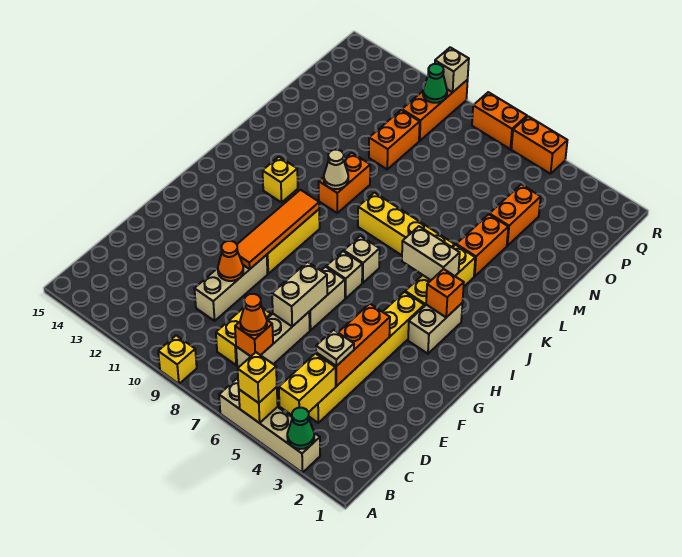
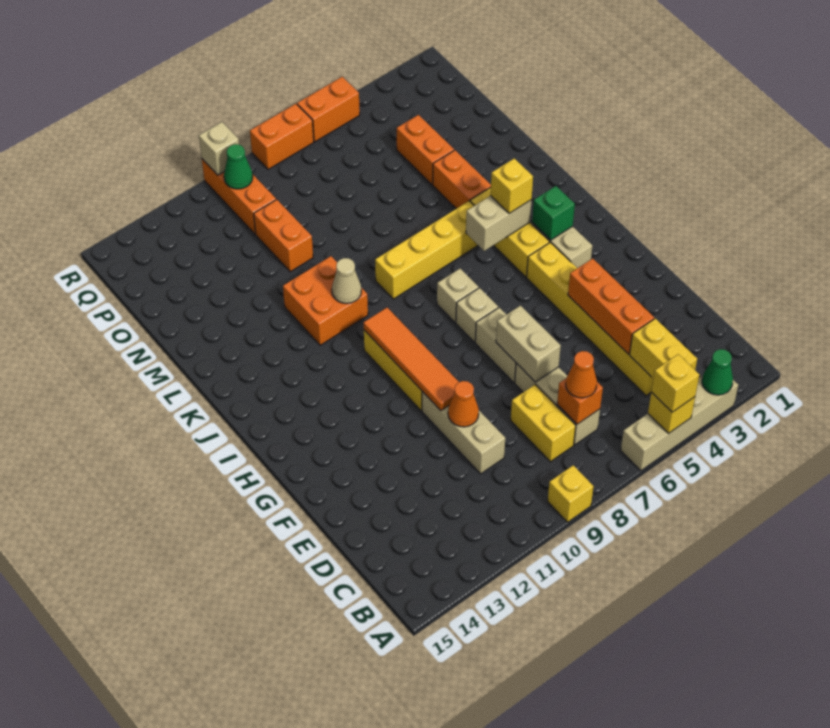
tan 1x1 plate [316,330,354,366] -> none
orange 1x1 brick [426,269,464,317] -> green 1x1 brick [532,186,575,240]
yellow 1x1 brick [263,157,298,202] -> yellow 1x1 brick moved to [490,158,533,213]
orange 1x2 brick [319,153,370,213] -> orange 2x2 brick [283,256,368,345]

